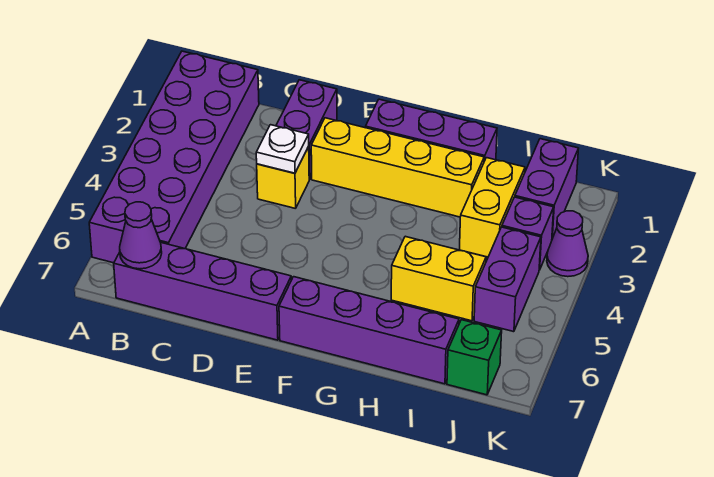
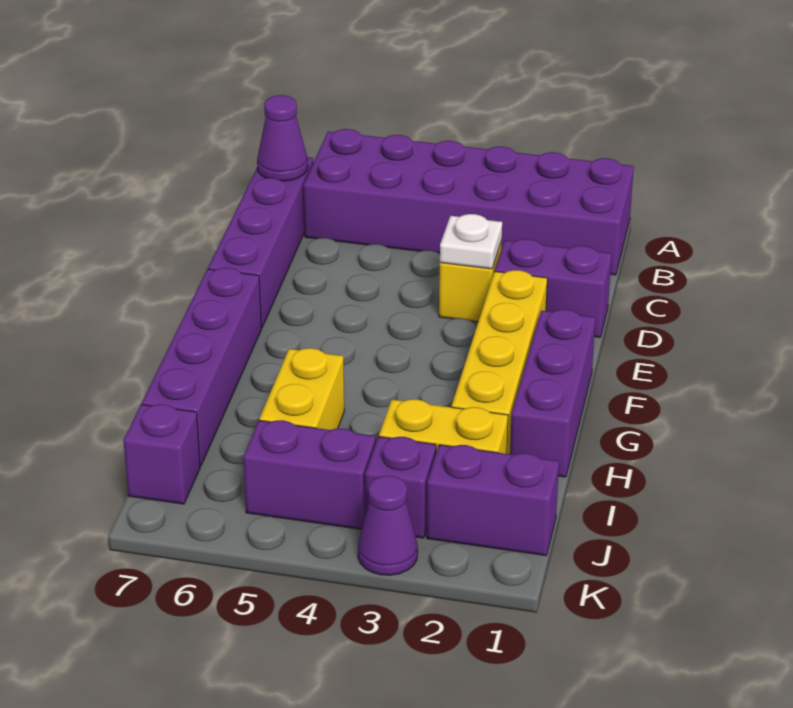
green 1x1 brick [447,320,502,395] -> purple 1x1 brick [123,404,200,504]

